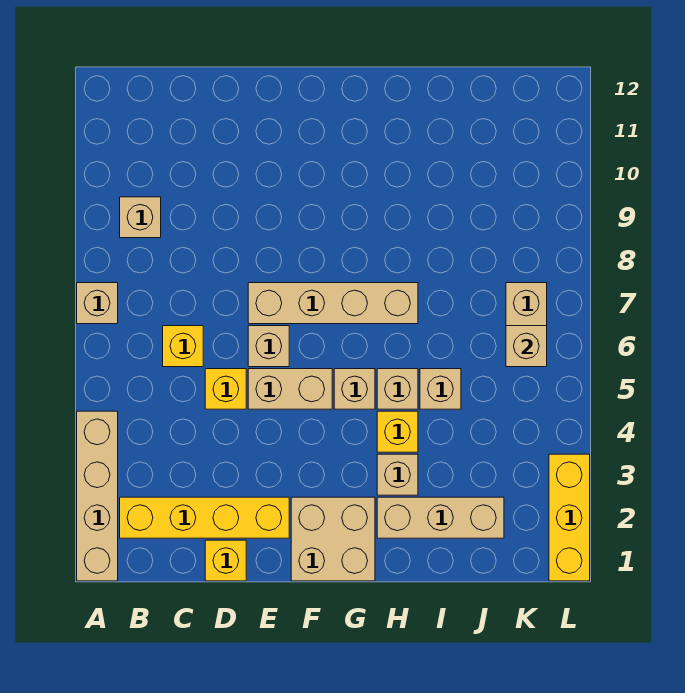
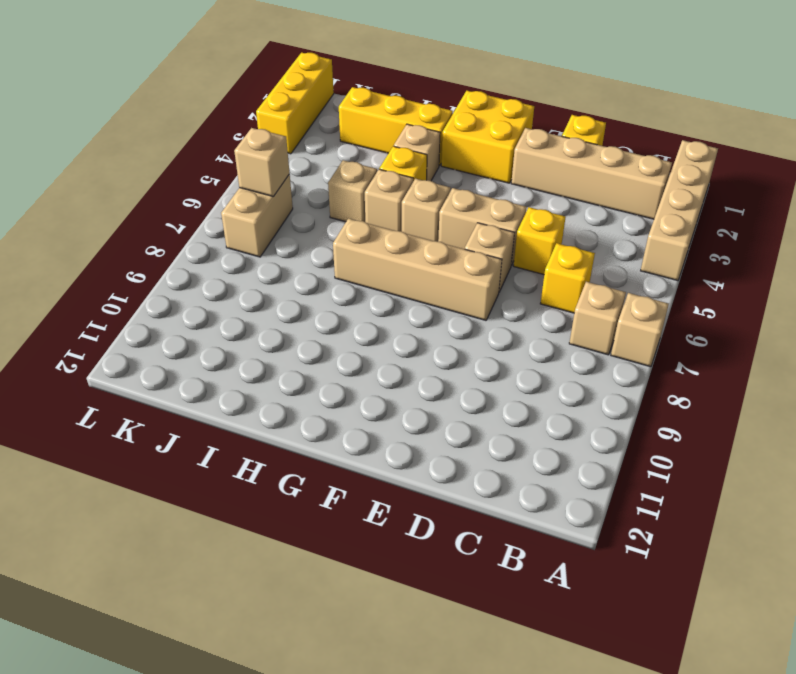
yellow 1x4 brick [120,497,289,538] -> tan 1x4 brick [511,128,672,219]
tan 1x1 brick [120,197,161,238] -> tan 1x1 brick moved to [569,282,626,355]
tan 2x2 brick [291,497,375,581] -> yellow 2x2 brick [441,91,534,183]
tan 1x3 brick [377,497,504,538] -> yellow 1x3 brick [339,87,453,166]

